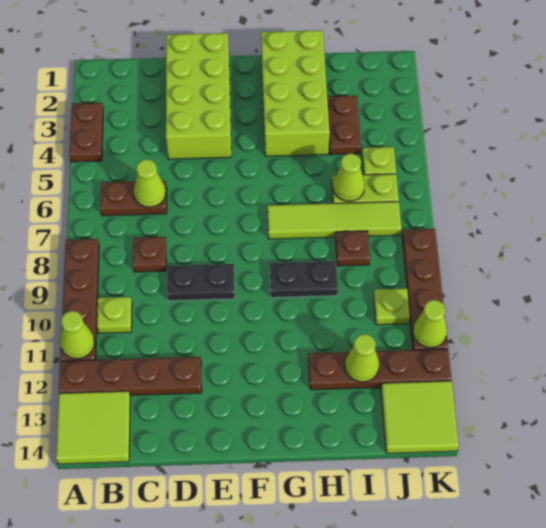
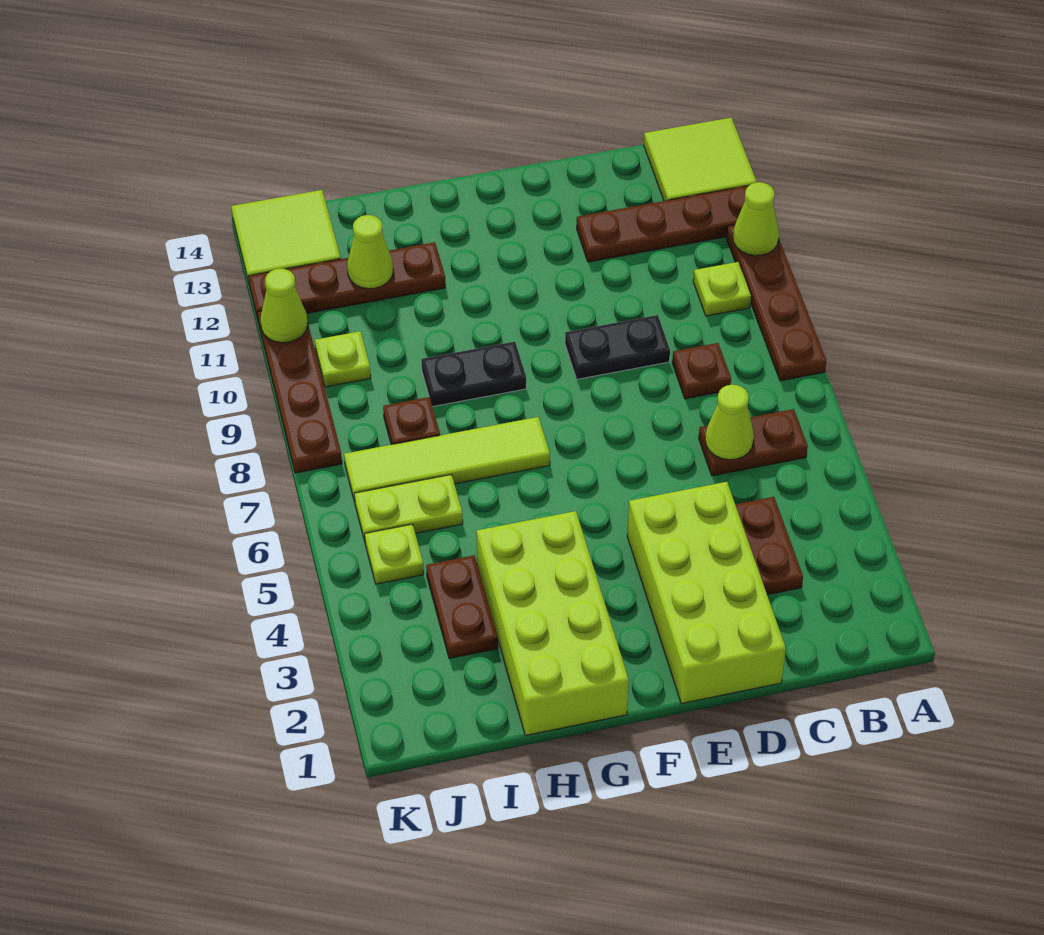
brown 1x2 plate [69,103,103,162] -> brown 1x2 plate moved to [735,497,803,595]
lime 1x1 cone [333,153,365,201] -> none

